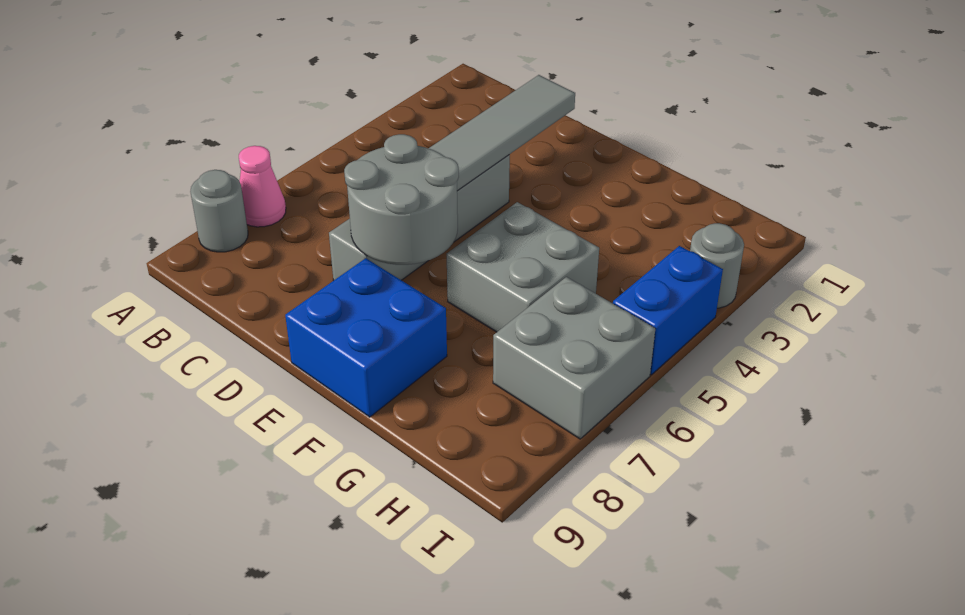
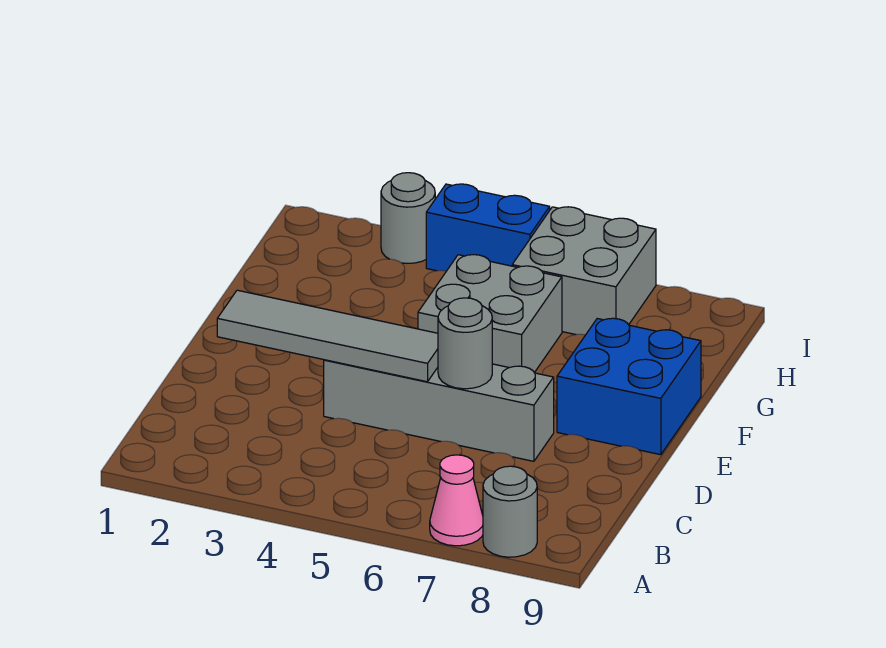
grey 2x2 round brick [344,134,459,265] -> grey 1x1 round brick [438,298,492,389]

